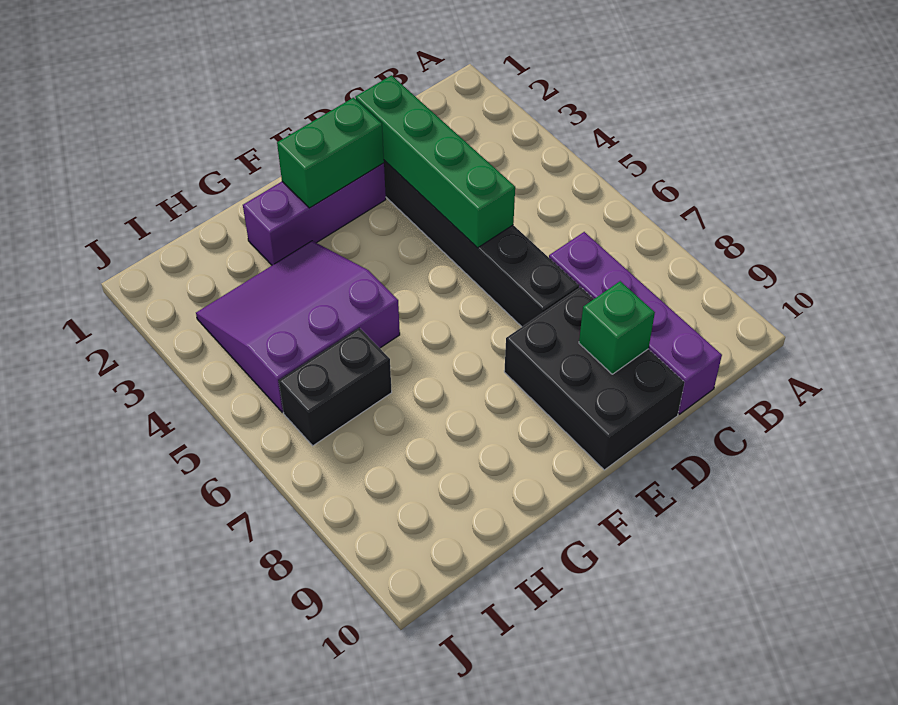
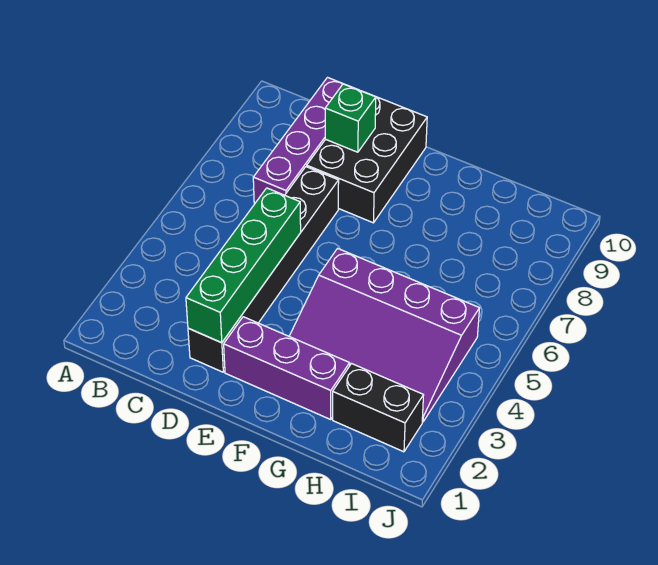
green 1x2 brick [277,98,384,208] -> none
purple 3x3 slope [196,241,400,412] -> purple 3x4 slope [289,248,479,422]
black 1x2 brick [279,328,392,446] -> black 1x2 brick moved to [333,364,424,452]

